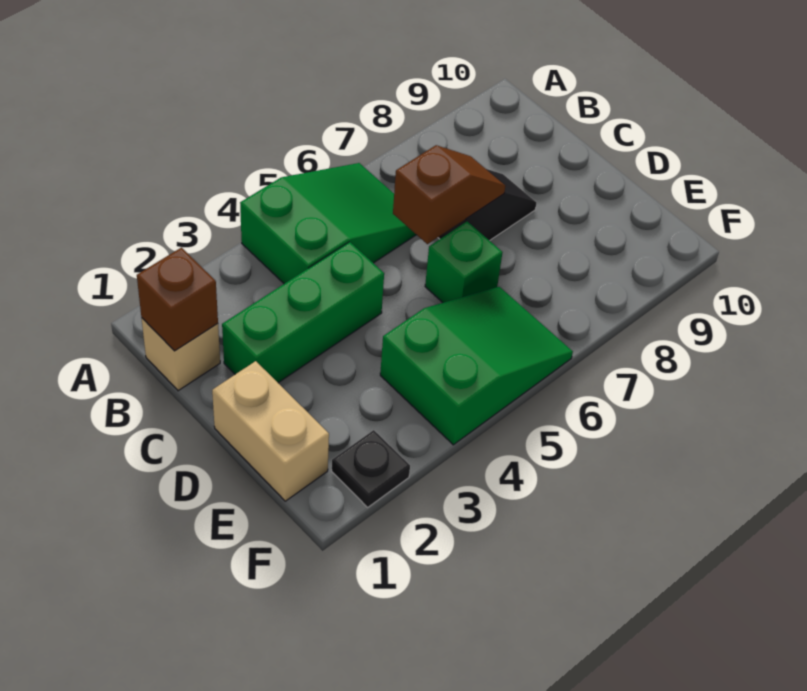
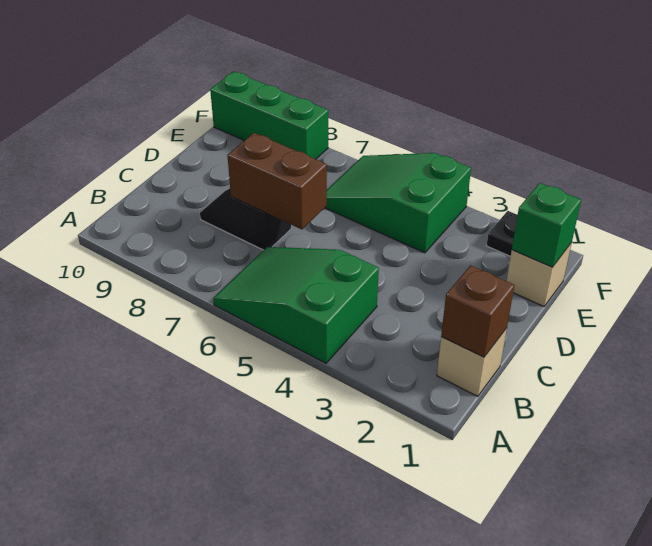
green 1x3 brick [222,242,384,383] -> green 1x3 brick moved to [210,72,328,159]
brown 1x2 slope [393,145,505,244] -> brown 1x2 brick [227,133,327,229]
tan 1x2 brick [212,361,329,501] -> tan 1x1 brick [507,243,572,306]
green 1x1 brick [425,222,503,303] -> green 1x1 brick moved to [512,183,581,267]

